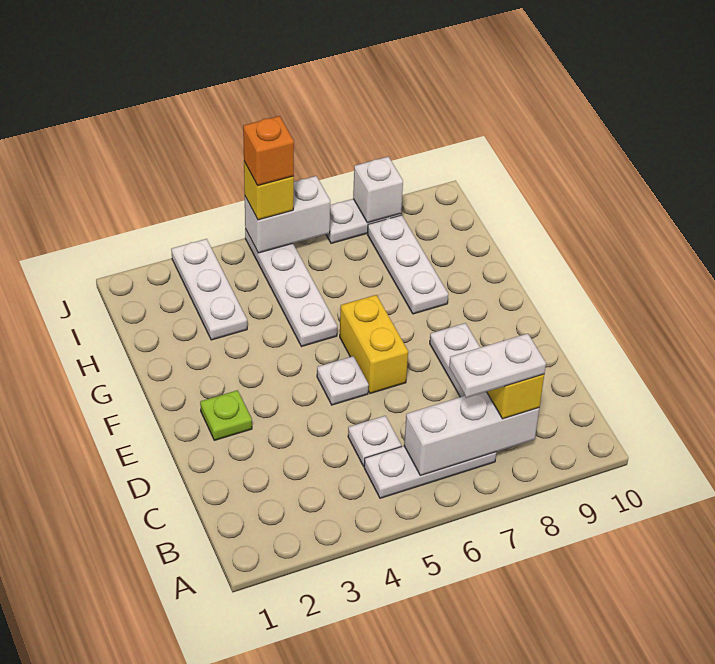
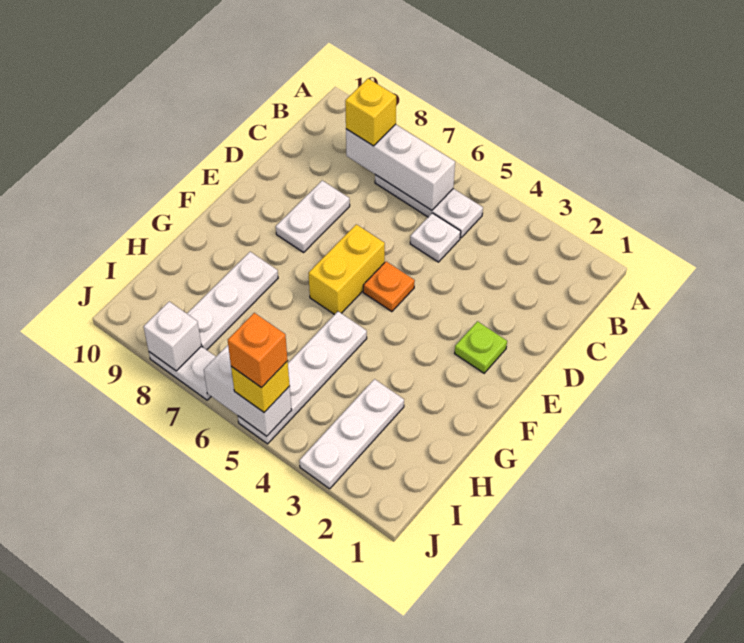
white 1x2 plate [449,333,546,398] -> none
white 1x1 plate [317,356,369,405] -> orange 1x1 plate [363,261,415,312]

